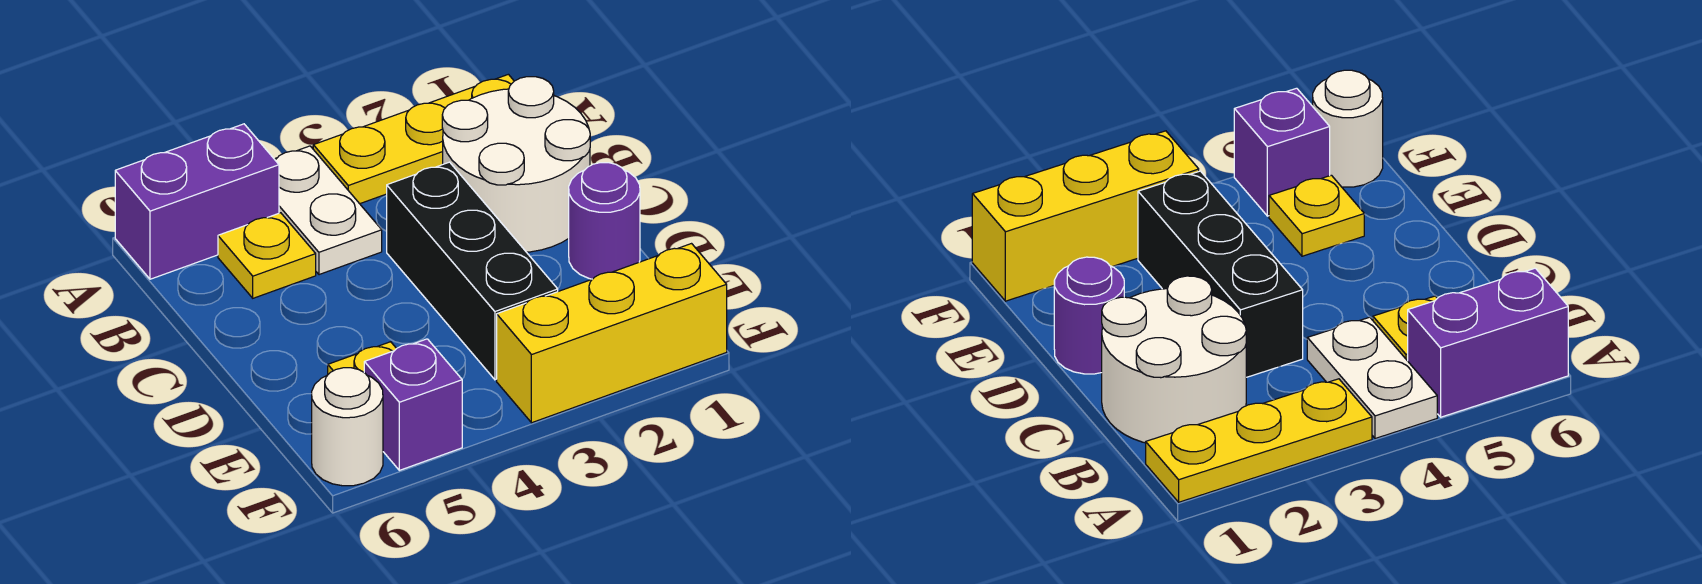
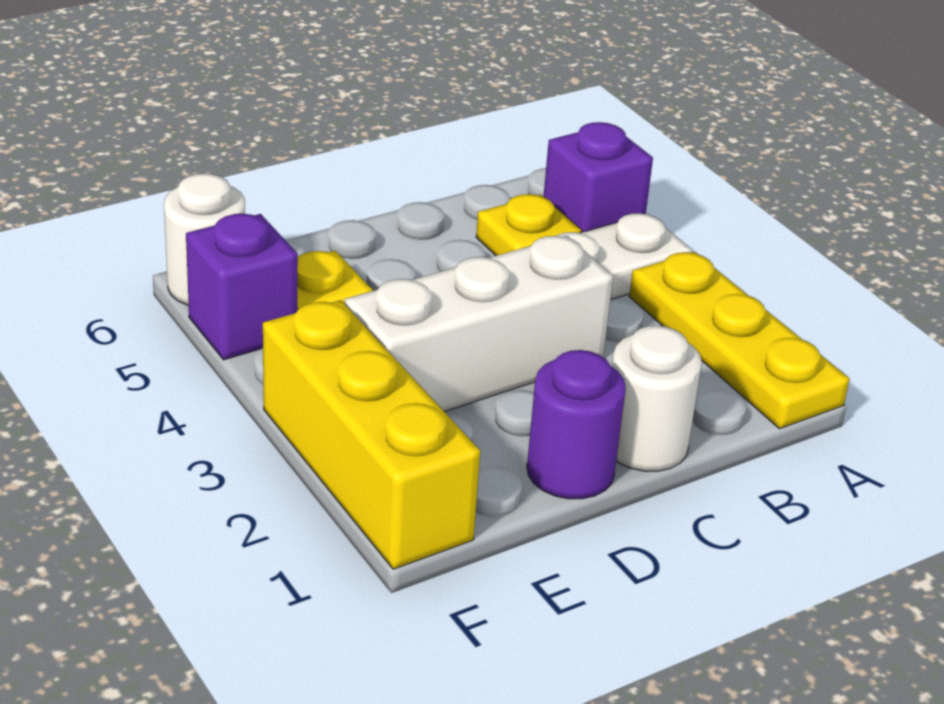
purple 1x2 brick [115,124,279,279] -> purple 1x1 brick [543,122,653,232]
white 2x2 round brick [442,77,590,252] -> white 1x1 round brick [612,326,702,471]
black 1x3 brick [387,162,558,380] -> white 1x3 brick [345,236,613,412]

